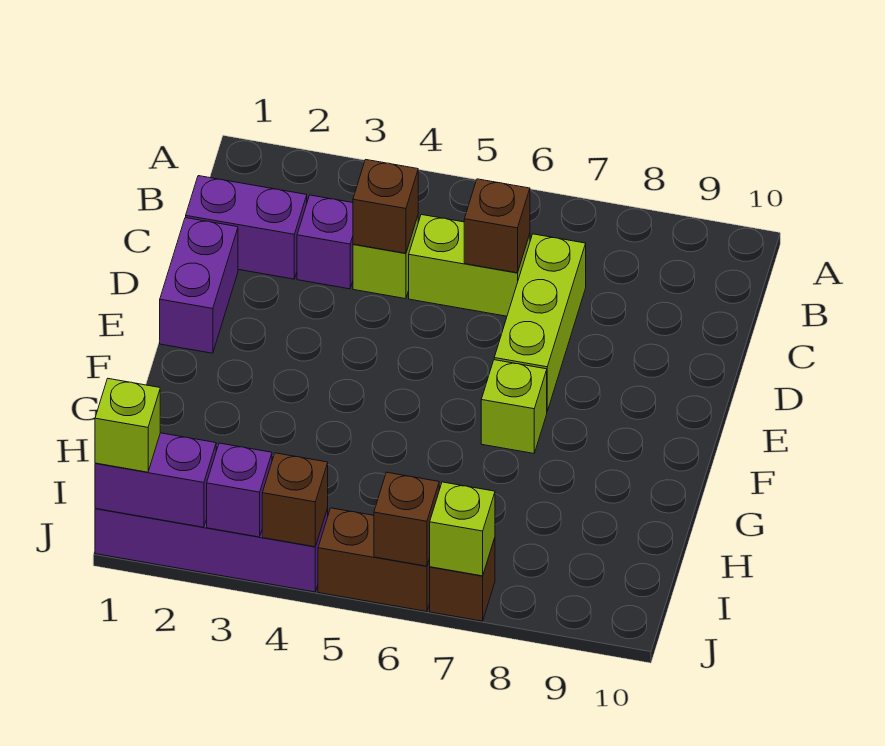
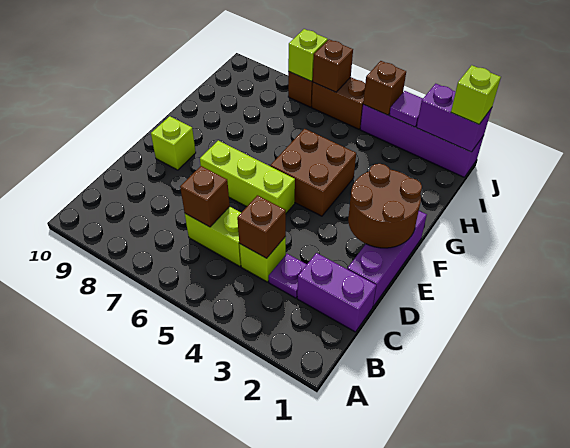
purple 1x1 brick [297,195,353,289] -> purple 1x1 plate [269,254,307,298]
lime 1x3 brick [494,234,586,411] -> lime 1x3 brick turned to [200,141,295,213]
purple 1x2 brick [160,218,238,353] -> purple 1x3 brick [347,211,427,306]
none -> brown 2x2 round brick [348,164,422,248]
none -> brown 2x2 brick [270,129,356,216]
lime 1x1 brick [481,360,547,453] -> lime 1x1 brick moved to [151,116,196,170]
purple 1x1 brick [207,443,272,537] -> purple 1x1 tile [389,91,423,127]

